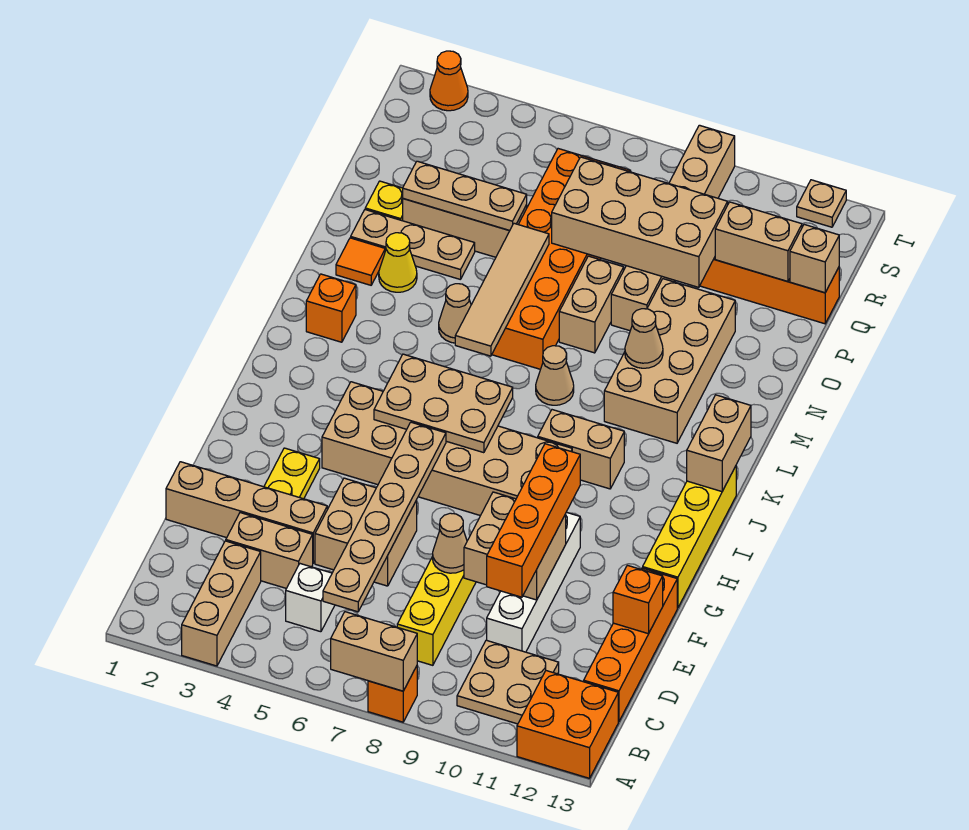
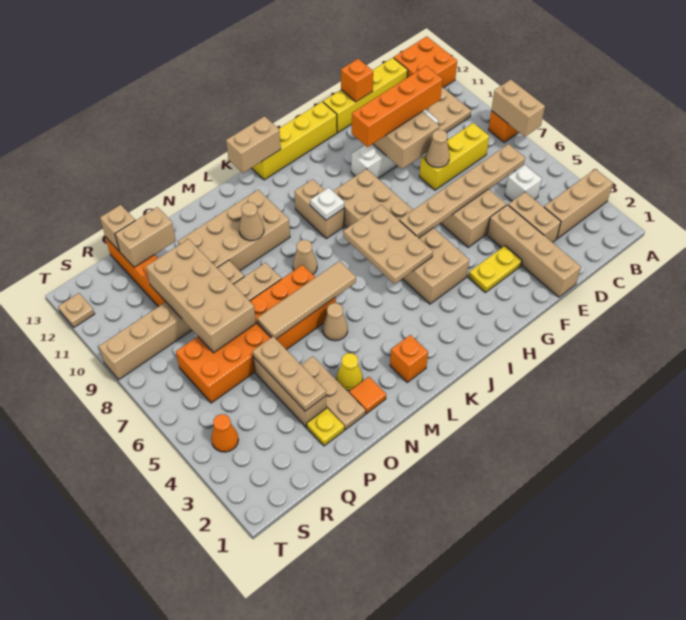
orange 1x4 brick [584,568,677,722] -> yellow 1x4 brick [323,58,408,133]
none -> white 1x1 plate [310,188,345,220]
tan 1x2 brick [715,202,802,282] -> tan 1x2 brick turned to [115,207,176,267]
orange 1x1 cone [430,51,468,111] -> orange 1x1 cone moved to [211,414,239,452]

